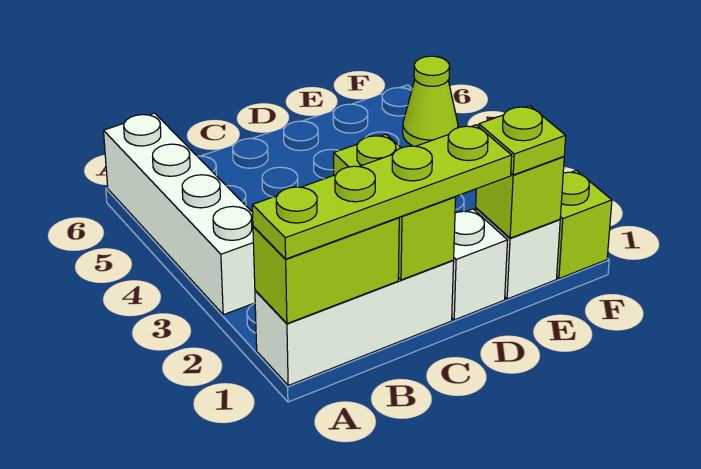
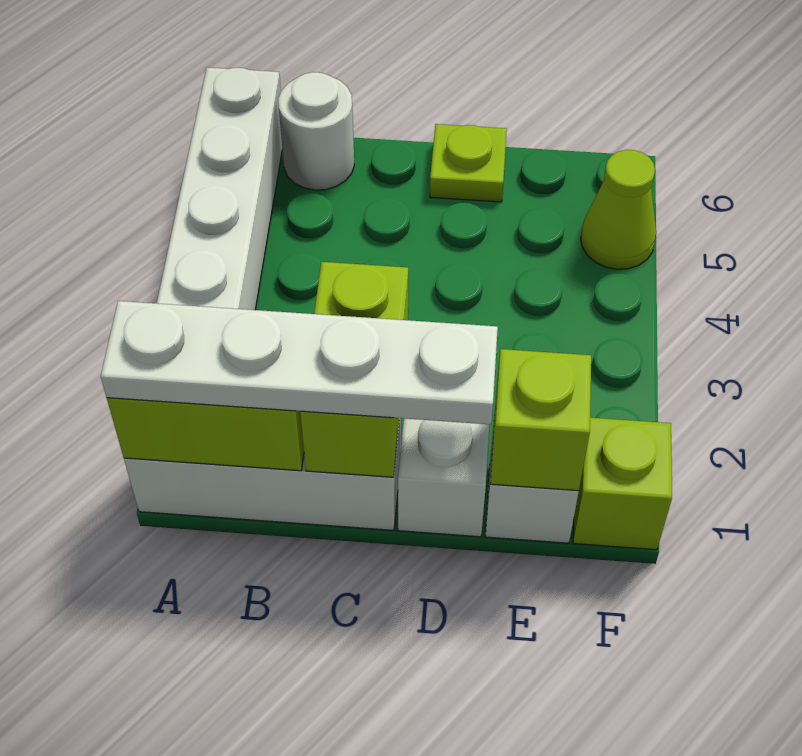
lime 1x4 plate [252,125,512,259] -> white 1x4 plate [101,301,498,425]
none -> white 1x1 round brick [278,72,354,190]
lime 1x1 plate [479,106,566,175] -> lime 1x1 plate moved to [430,124,507,202]

